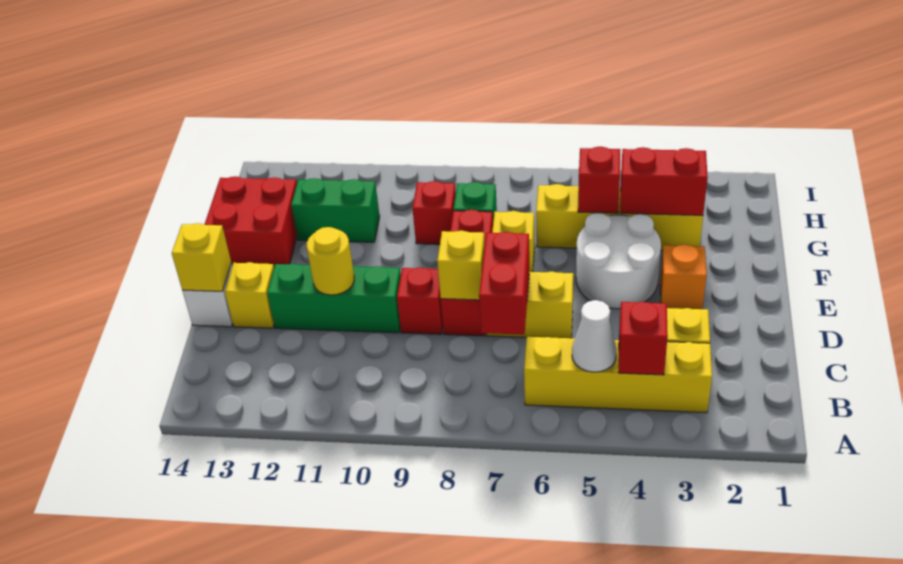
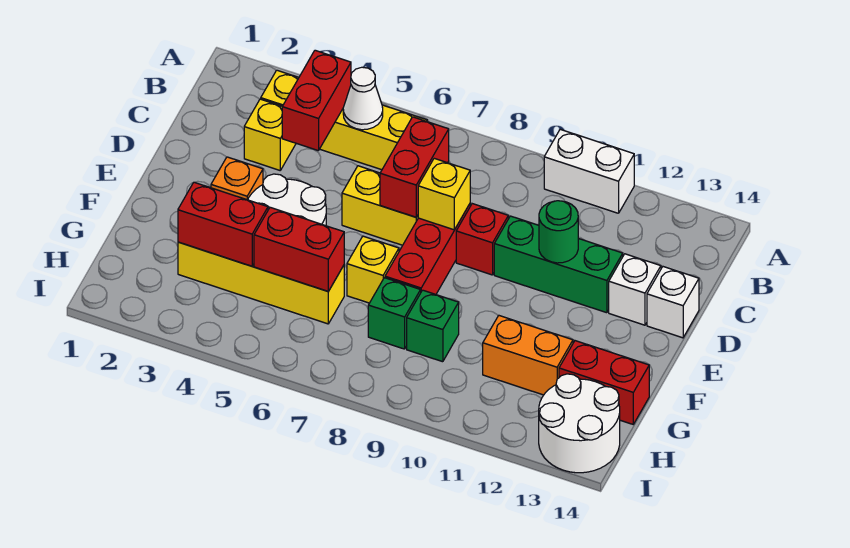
none -> white 1x2 brick [544,129,634,213]
red 1x1 brick [619,302,668,375] -> red 1x2 brick [282,50,351,151]
yellow 1x1 round brick [307,227,354,295] -> green 1x1 round brick [539,201,578,263]
yellow 1x1 brick [225,262,274,328] -> white 1x1 brick [609,254,661,325]
yellow 1x1 brick [172,223,231,291] -> none
red 2x2 brick [204,176,297,266] -> red 1x2 brick [559,341,649,424]
red 1x1 brick [578,147,620,213] -> red 1x2 brick [254,207,344,291]
red 1x1 brick [412,181,456,244] -> green 1x1 brick [407,290,459,362]
green 1x2 brick [291,178,380,242] -> orange 1x2 brick [483,316,573,395]
none -> white 2x2 round brick [539,374,620,473]

